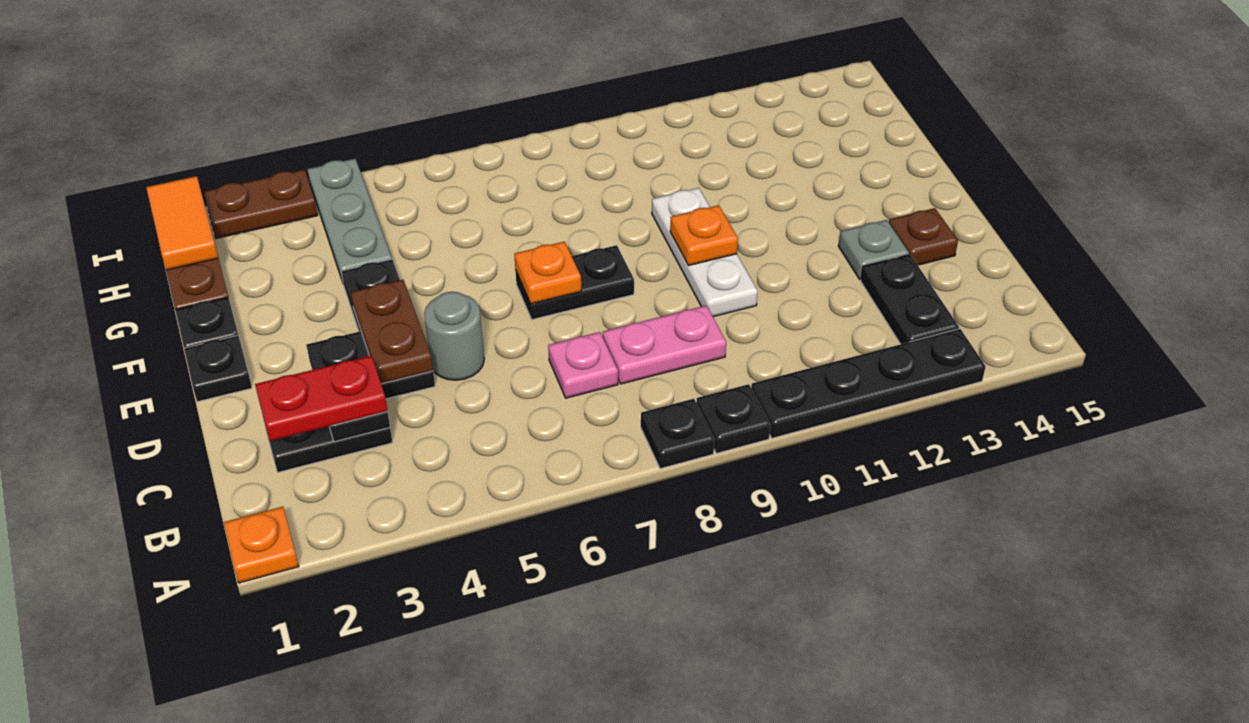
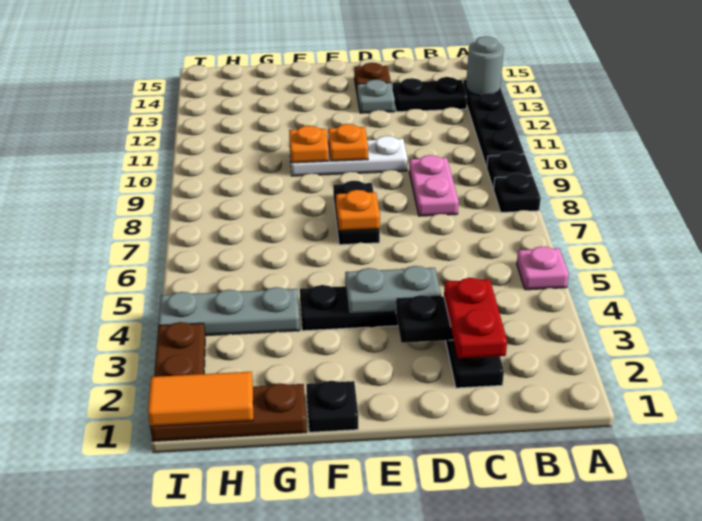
orange 1x1 plate [224,507,299,583] -> orange 1x1 plate moved to [289,126,329,163]
pink 1x1 plate [548,332,618,398] -> pink 1x1 plate moved to [517,246,569,290]
brown 1x2 plate [351,280,433,384] -> grey 1x2 plate [345,266,441,314]
grey 1x1 round brick [424,292,484,380] -> grey 1x1 round brick moved to [466,36,504,95]
black 1x1 plate [184,335,252,402] -> none

